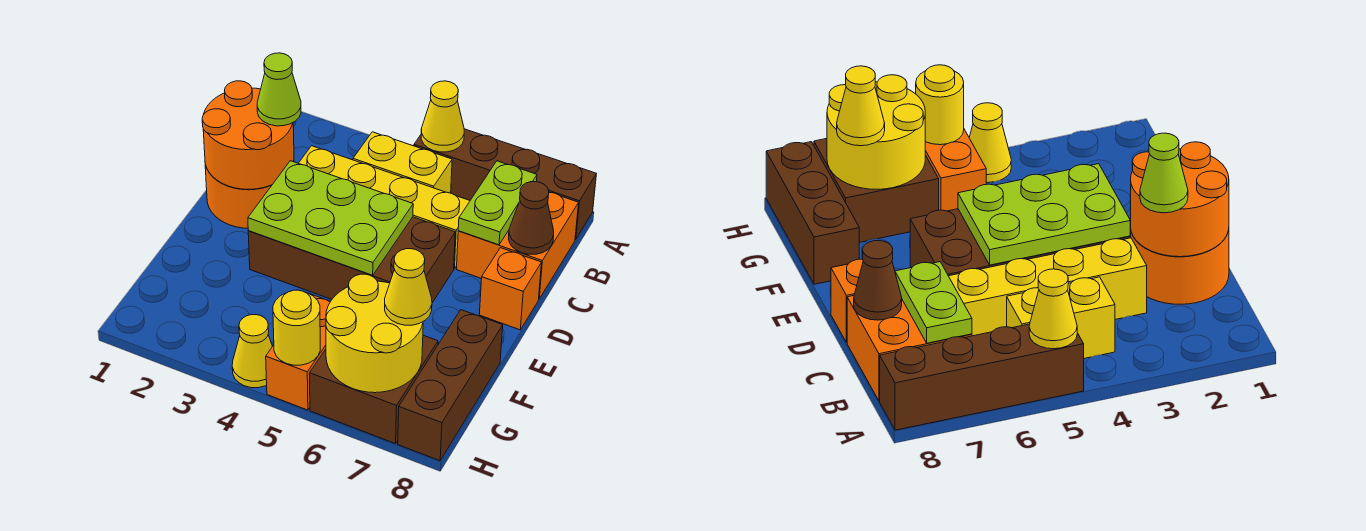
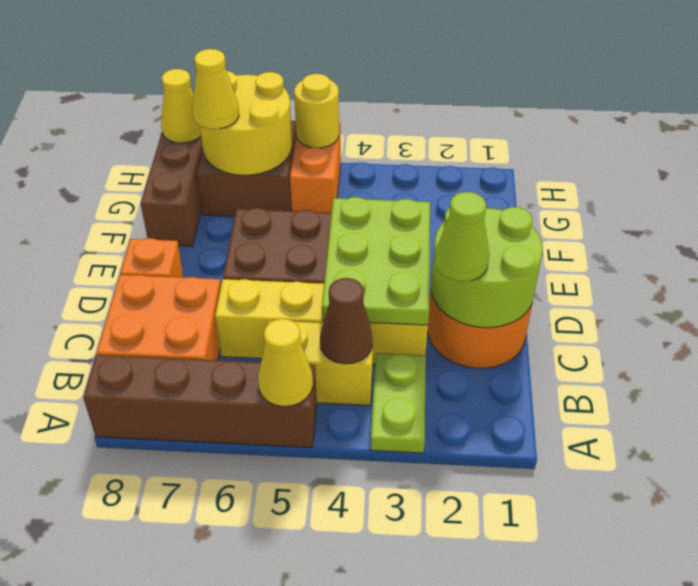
lime 1x2 plate [458,161,537,245] -> lime 1x2 plate moved to [371,353,426,453]
orange 2x2 round brick [202,81,294,189] -> lime 2x2 round brick [431,207,543,328]
brown 1x1 cone [509,182,554,254] -> brown 1x1 cone moved to [320,278,373,364]
lime 2x3 plate [248,161,413,275] -> lime 2x3 plate turned to [322,197,430,325]
yellow 1x1 cone [232,315,272,388] -> yellow 1x1 cone moved to [161,69,201,143]

